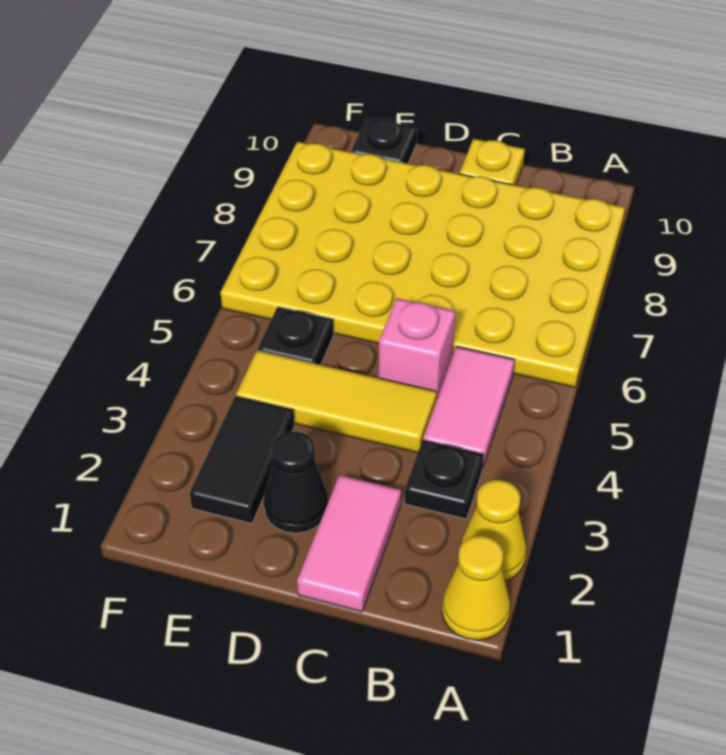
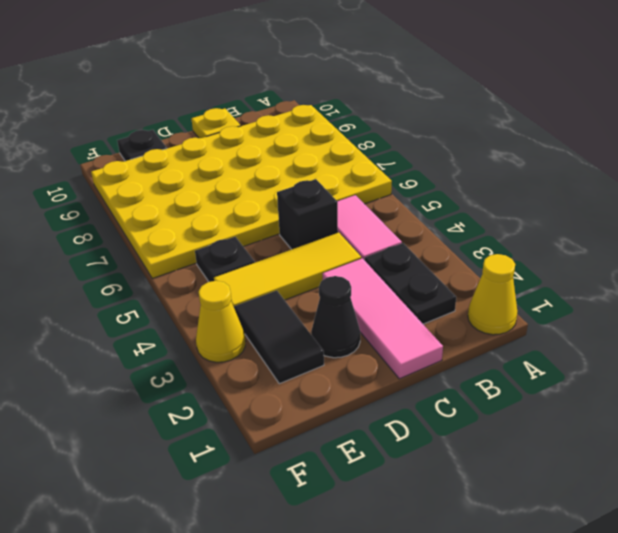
yellow 1x1 cone [461,480,526,581] -> yellow 1x1 cone moved to [196,281,246,362]
black 1x1 plate [405,440,484,519] -> black 1x2 plate [365,243,456,324]
pink 1x2 tile [297,475,401,612] -> pink 1x3 tile [323,258,443,379]
pink 1x1 brick [379,298,455,401] -> black 1x1 brick [277,179,338,249]

